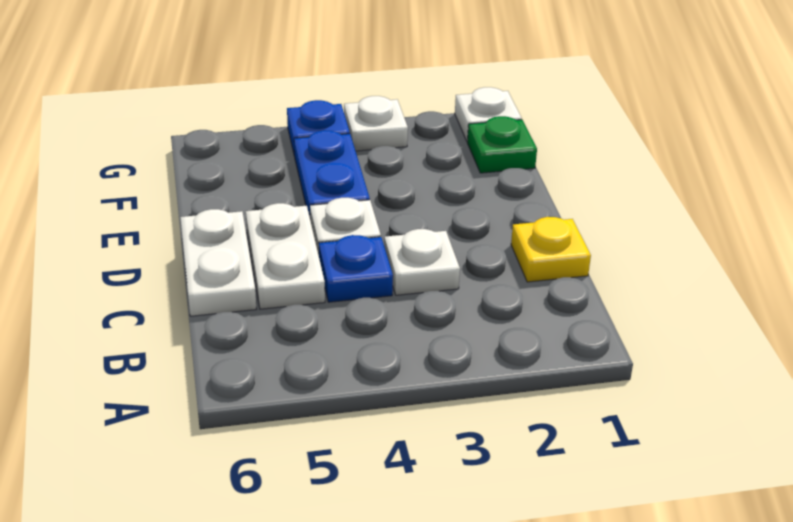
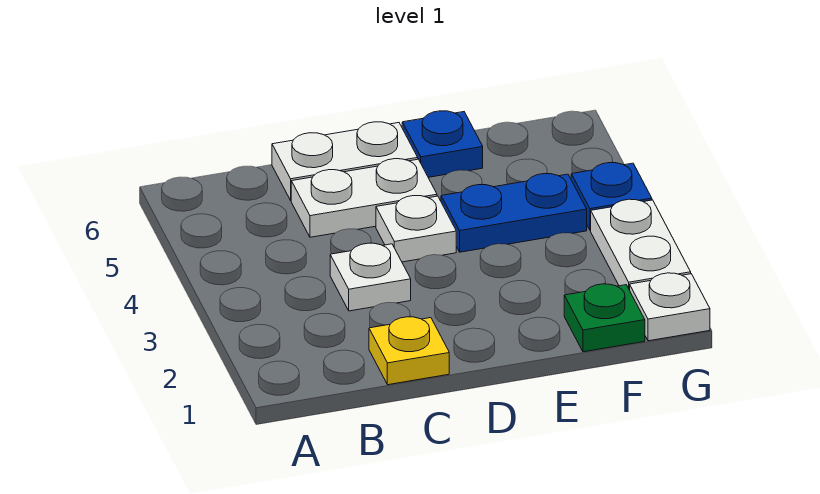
blue 1x1 plate [319,235,393,302] -> blue 1x1 plate moved to [402,111,483,177]
white 1x1 plate [344,96,408,151] -> white 1x2 plate [591,199,691,290]

